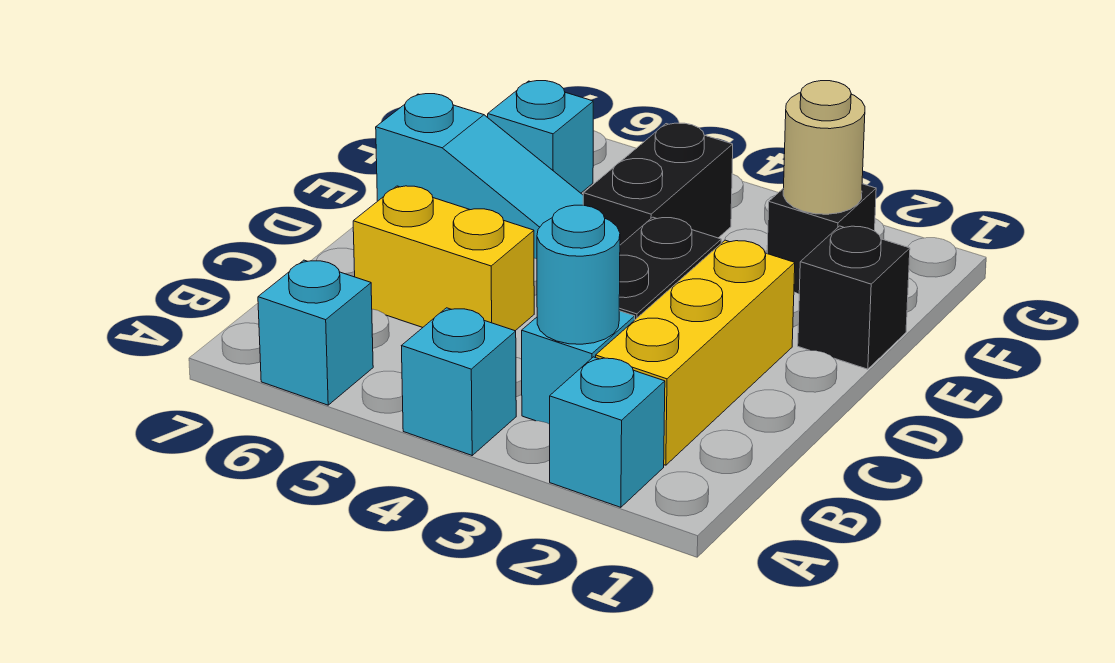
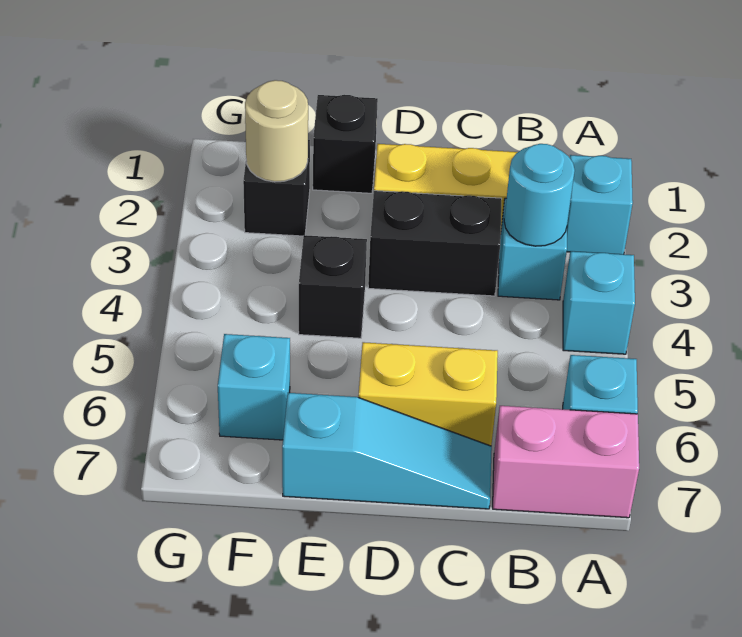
none -> pink 1x2 brick [493,406,639,518]
yellow 1x2 brick [353,186,534,331] -> yellow 1x2 brick turned to [358,342,498,446]
black 1x2 brick [583,123,733,245] -> black 1x1 brick [299,235,367,338]
cyan 1x3 slope [376,94,583,259] -> cyan 1x3 slope turned to [282,393,492,509]

